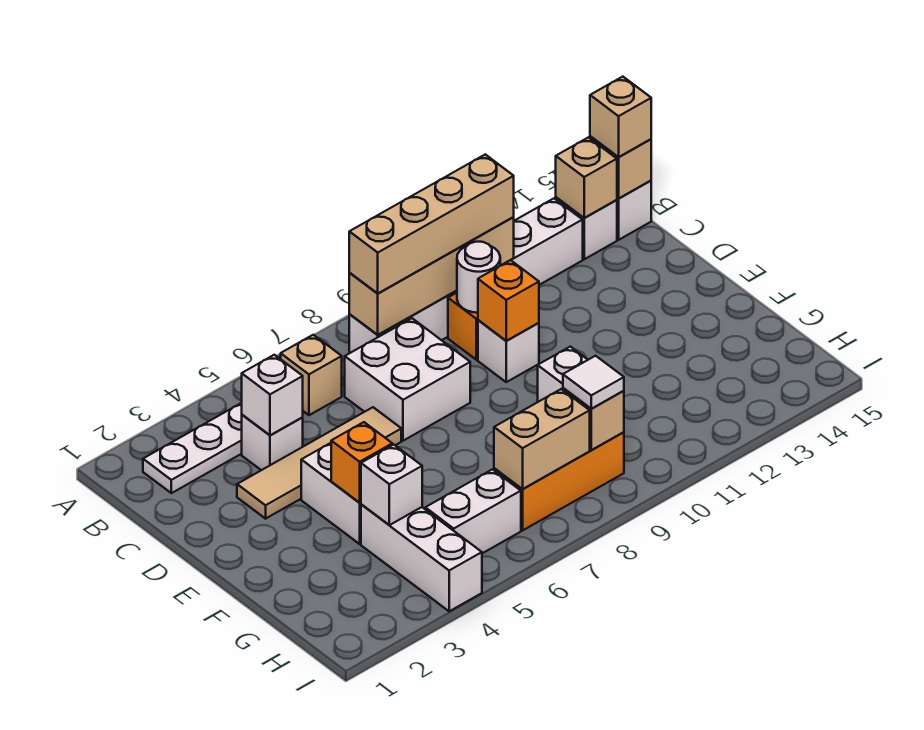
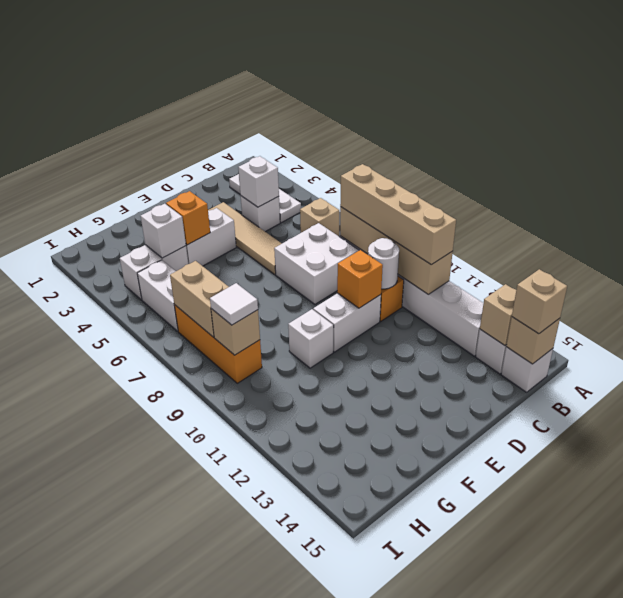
white 1x1 brick [478,320,539,382] -> white 1x2 brick [313,293,381,352]
white 1x3 brick [361,505,482,611] -> white 1x2 brick [120,245,188,300]

